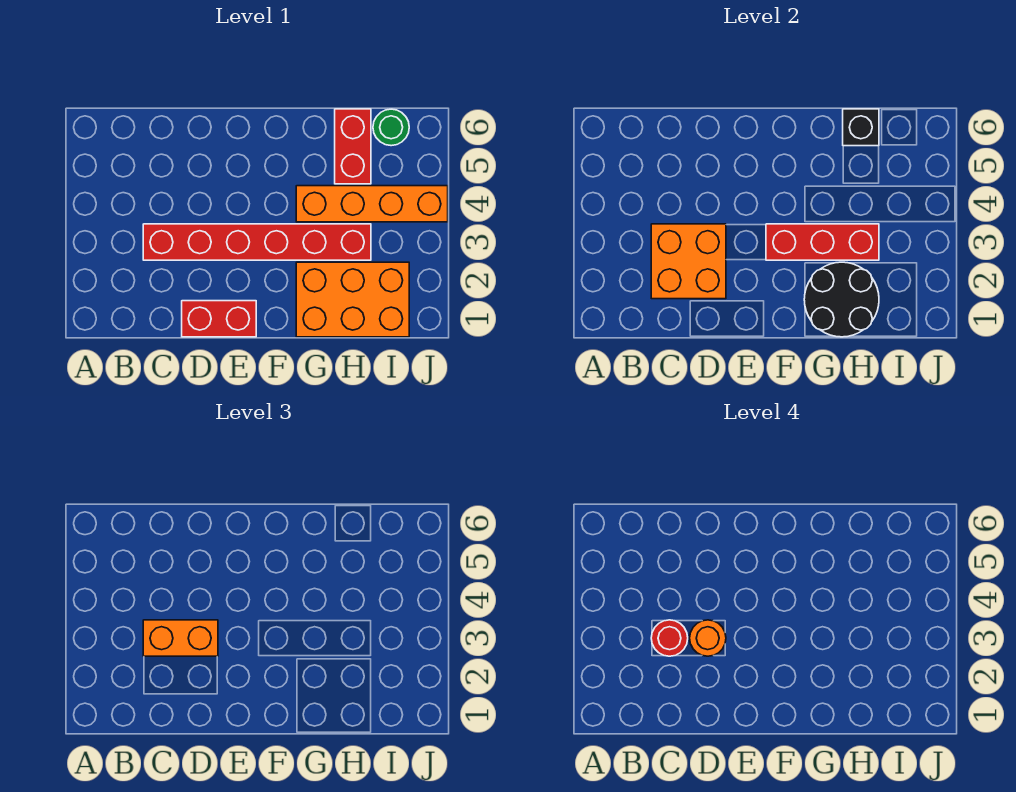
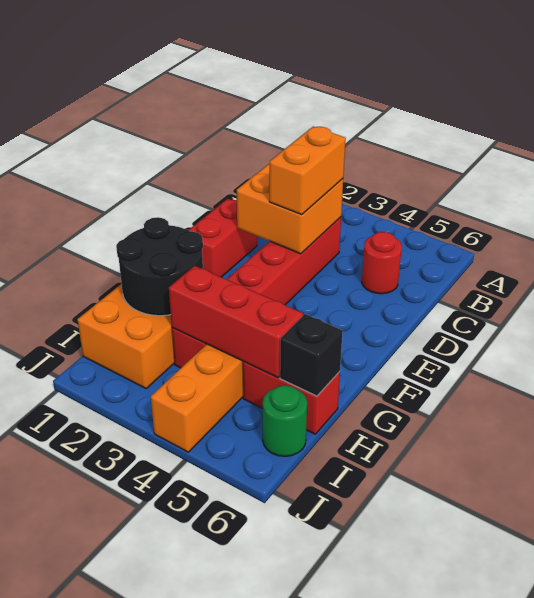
red 1x1 round brick [651,620,688,656] -> red 1x1 round brick moved to [362,232,402,294]
orange 1x1 round brick [690,620,726,656] -> none
red 1x3 brick [766,224,879,260] -> red 1x3 brick turned to [169,266,303,377]

